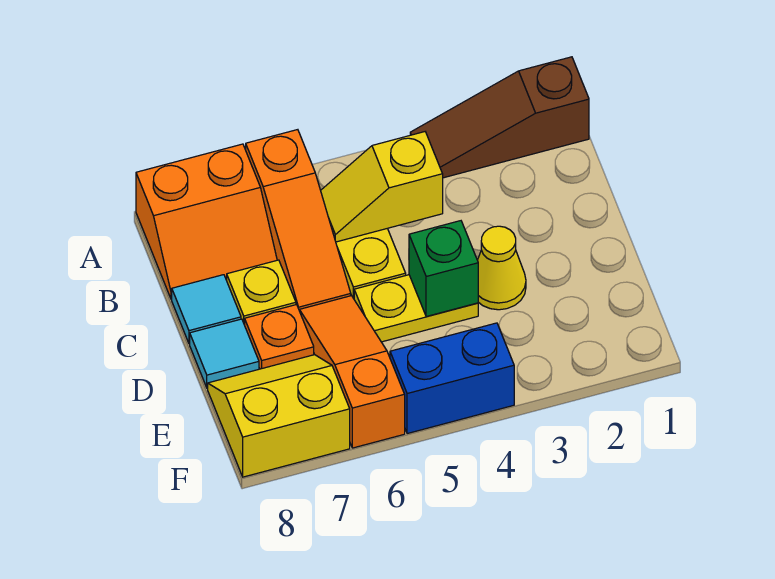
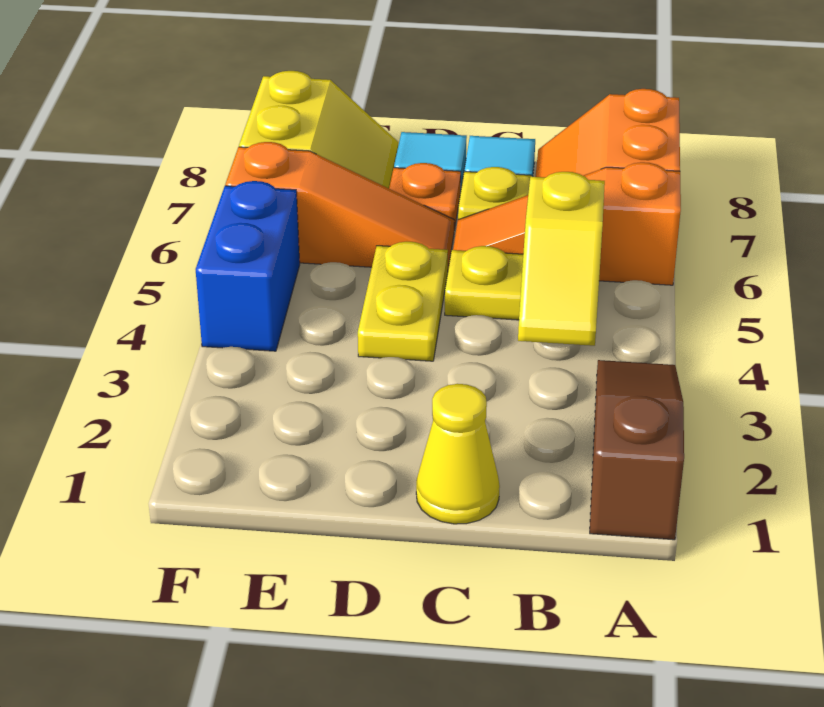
yellow 1x2 slope [321,132,443,242] -> yellow 1x2 slope turned to [518,172,605,346]
yellow 1x1 cone [477,226,526,310] -> yellow 1x1 cone moved to [416,384,500,524]
green 1x1 brick [409,221,478,317] -> none

